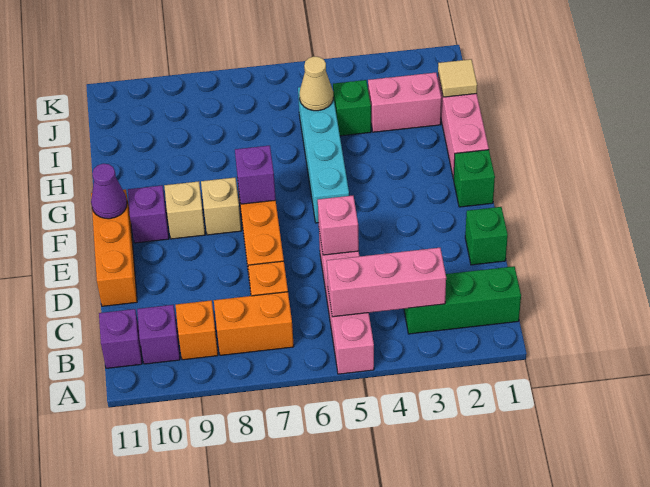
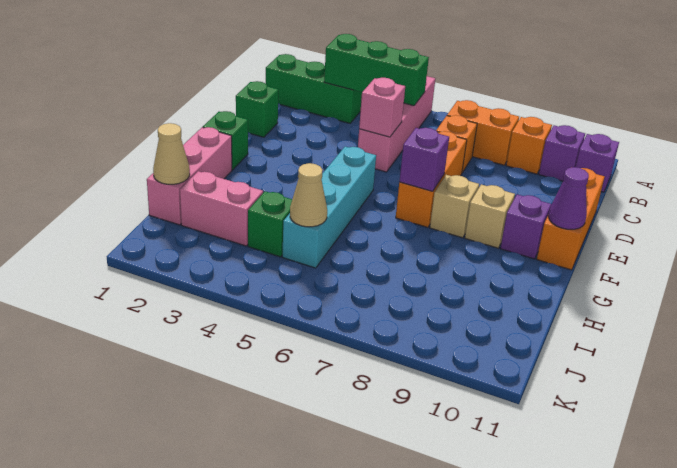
pink 1x3 brick [327,248,446,317] -> green 1x3 brick [324,34,429,106]
tan 1x1 tile [438,59,477,97] -> tan 1x1 cone [153,123,190,184]

